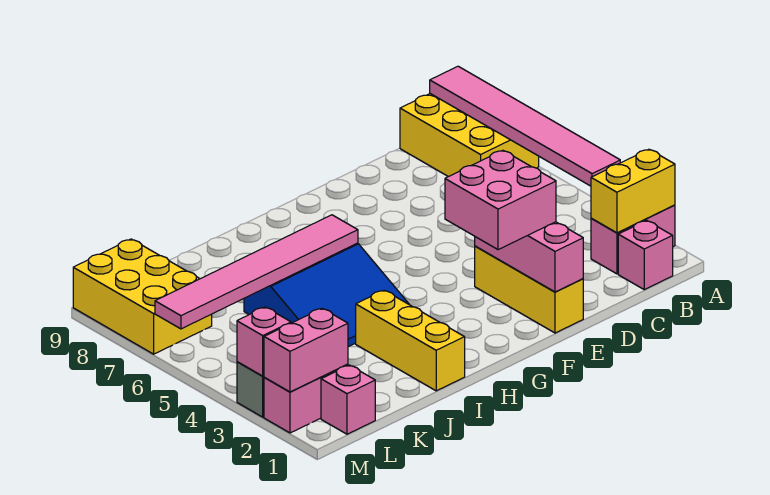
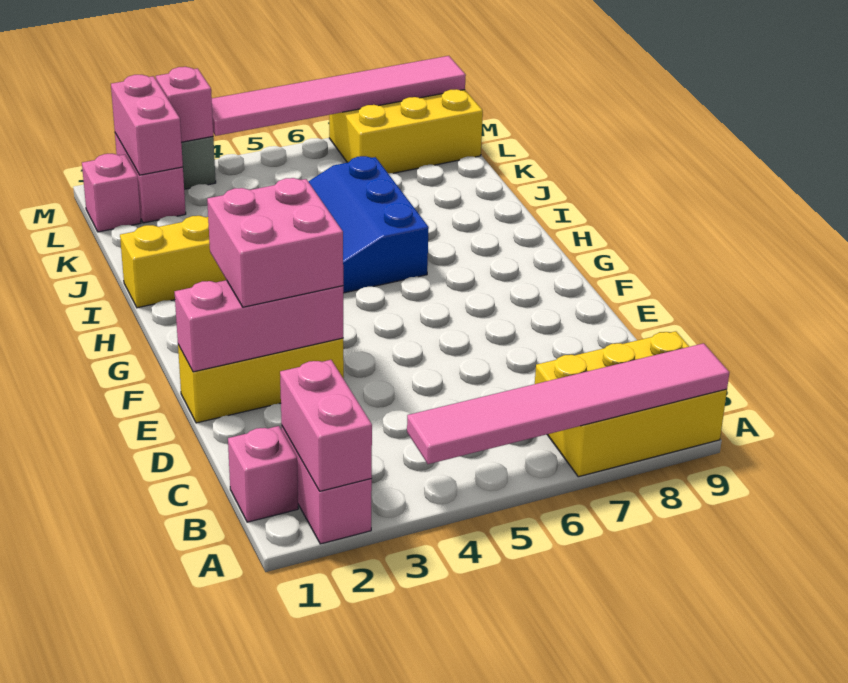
yellow 1x2 brick [591,149,675,233] -> pink 1x2 brick [280,360,372,491]
pink 1x6 tile [155,215,358,329] -> pink 1x6 tile turned to [212,56,466,136]

